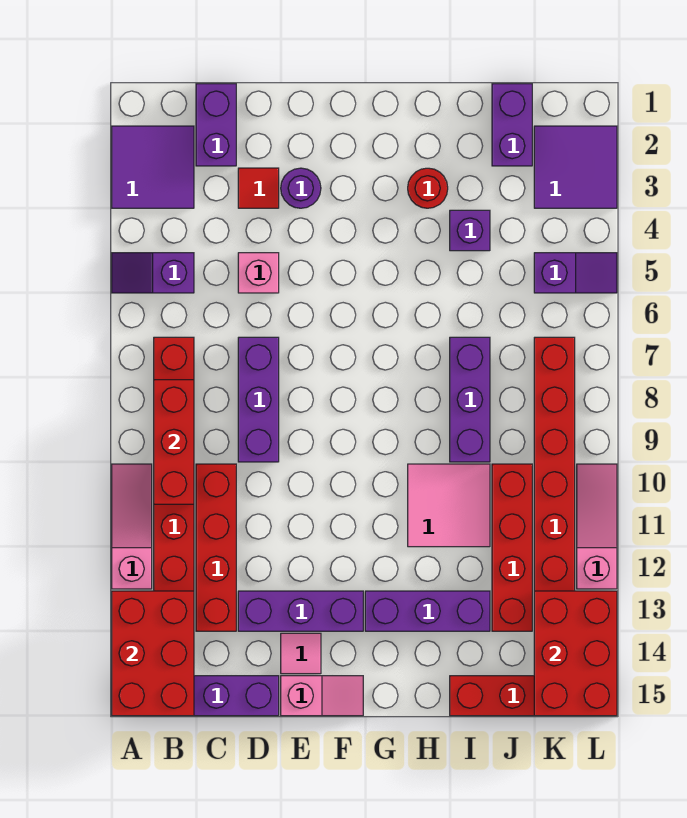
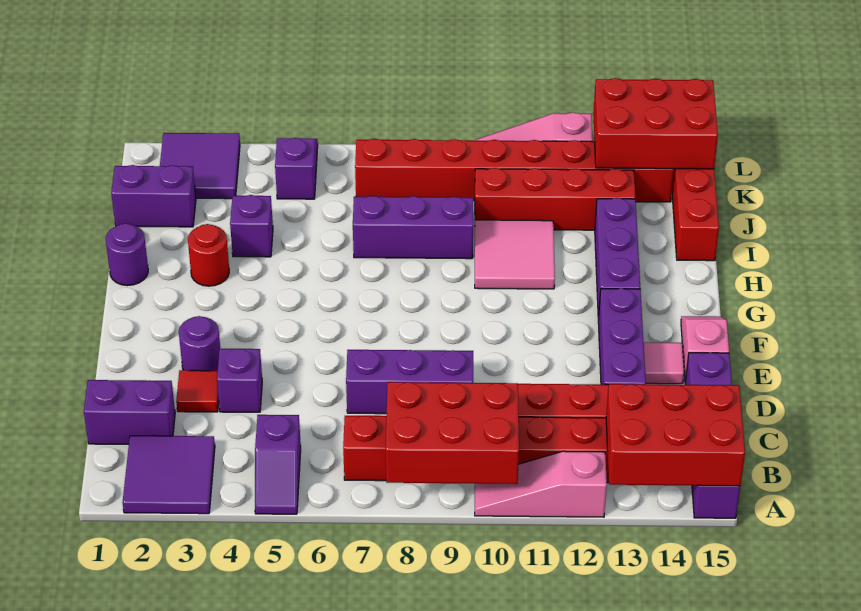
red 1x3 brick [154,380,194,504] -> red 2x3 brick [386,382,519,484]
none -> purple 1x1 brick [217,349,262,412]
pink 1x1 brick [238,253,279,293] -> none
none -> purple 1x1 round brick [106,223,148,286]

